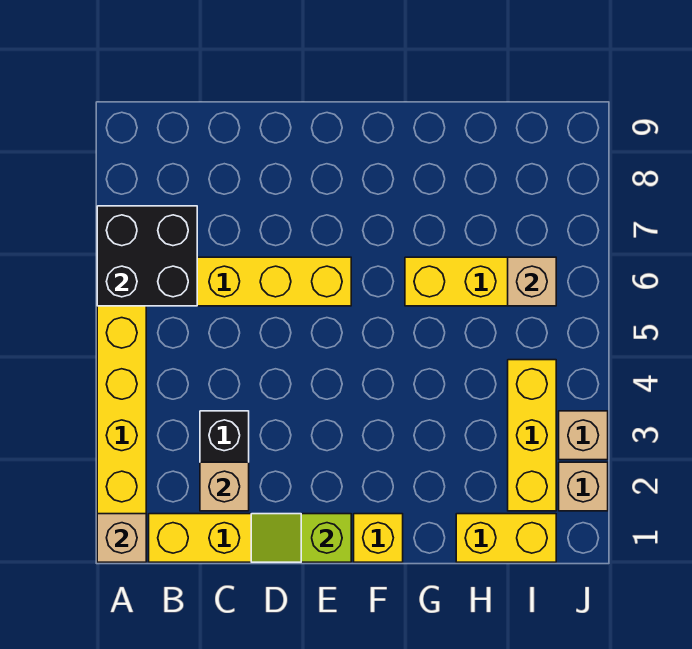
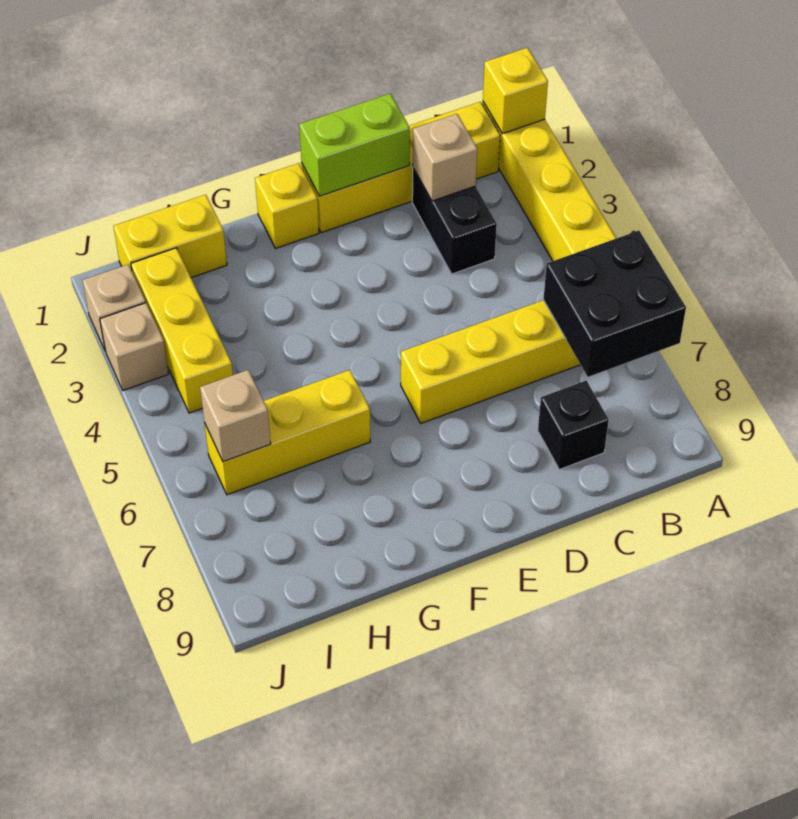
tan 1x1 brick [97,514,146,562] -> yellow 1x1 brick [483,48,548,134]
none -> black 1x1 brick [538,381,609,470]
lime 1x2 slope [251,514,351,562] -> lime 1x2 brick [299,94,410,196]

